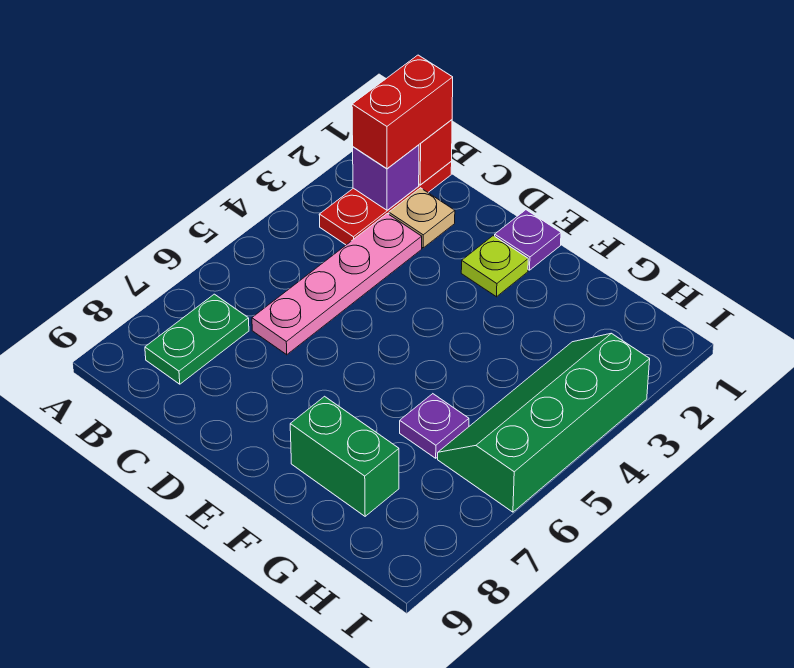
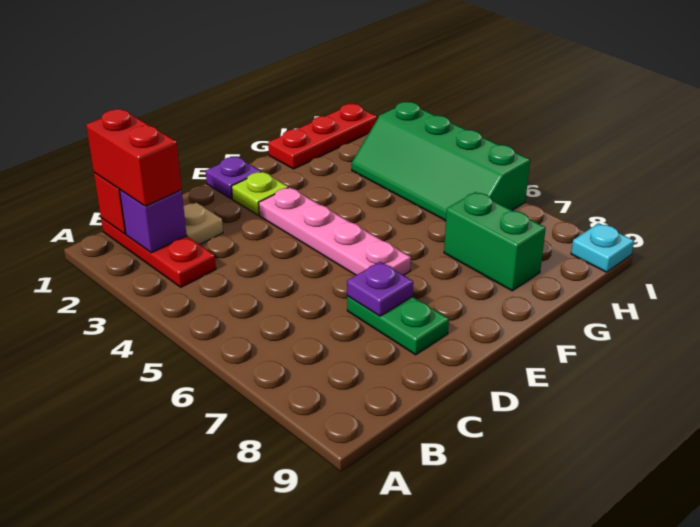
green 1x2 plate [145,294,249,384] -> green 1x2 plate moved to [347,296,449,355]
pink 1x4 plate [252,214,422,355] -> pink 1x4 plate moved to [259,187,411,275]
green 1x2 brick [290,396,399,516] -> green 1x2 brick turned to [444,192,546,291]
none -> red 1x3 plate [268,104,377,169]
purple 1x1 plate [400,394,469,458] -> purple 1x1 plate moved to [347,262,413,316]
none -> cyan 1x1 plate [571,223,634,272]

